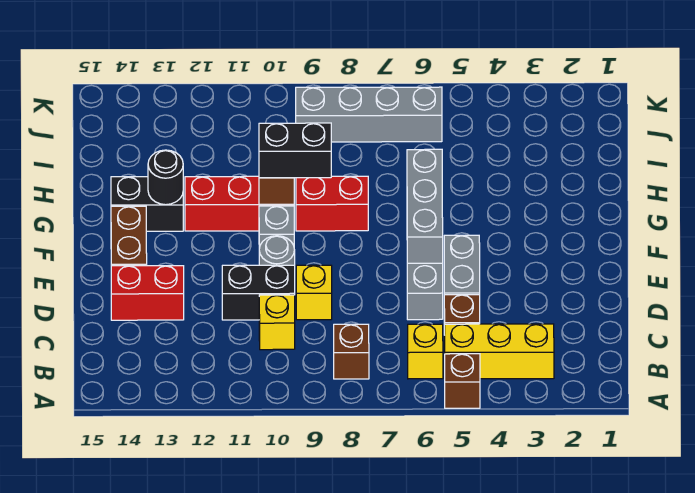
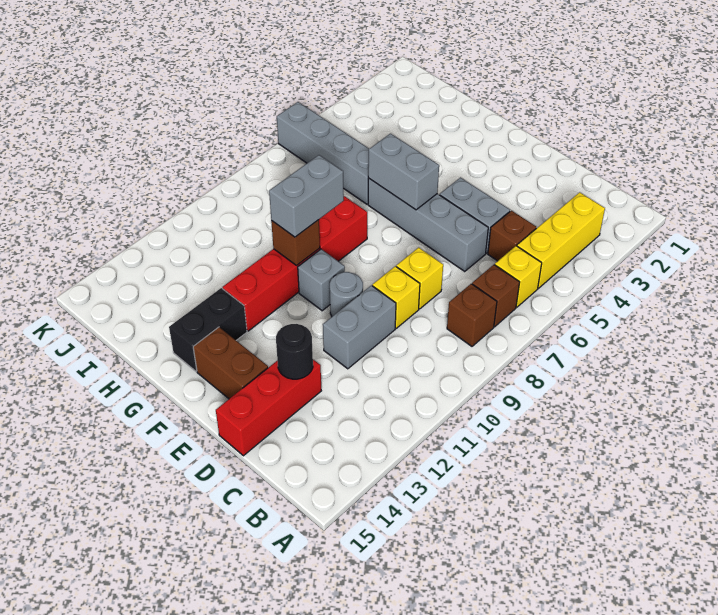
brown 1x1 brick [445,354,480,408] -> brown 1x1 brick moved to [472,265,520,327]
yellow 1x1 brick [259,295,295,350] -> yellow 1x1 brick moved to [396,247,443,309]
black 1x2 brick [222,265,295,320] -> grey 1x2 brick [323,285,396,369]
red 1x2 brick [111,266,184,320] -> red 1x3 brick [216,360,321,456]
grey 1x3 brick [407,149,443,263] -> grey 1x2 brick [368,134,439,210]
black 1x2 brick [259,123,331,178] -> grey 1x2 brick [269,155,344,237]
black 1x1 round brick [148,150,183,205] -> black 1x1 round brick moved to [276,324,313,379]
grey 1x4 brick [296,87,442,142] -> grey 1x4 brick turned to [277,102,369,204]

